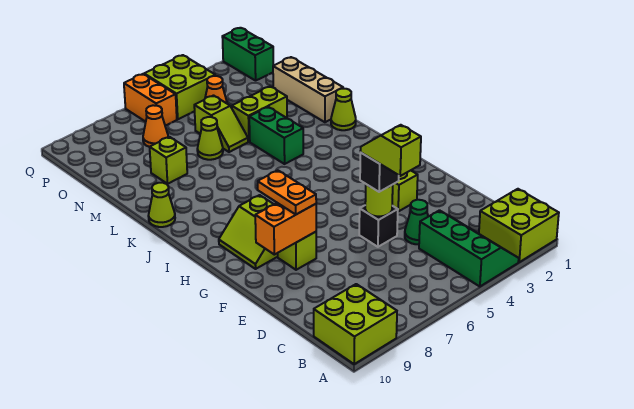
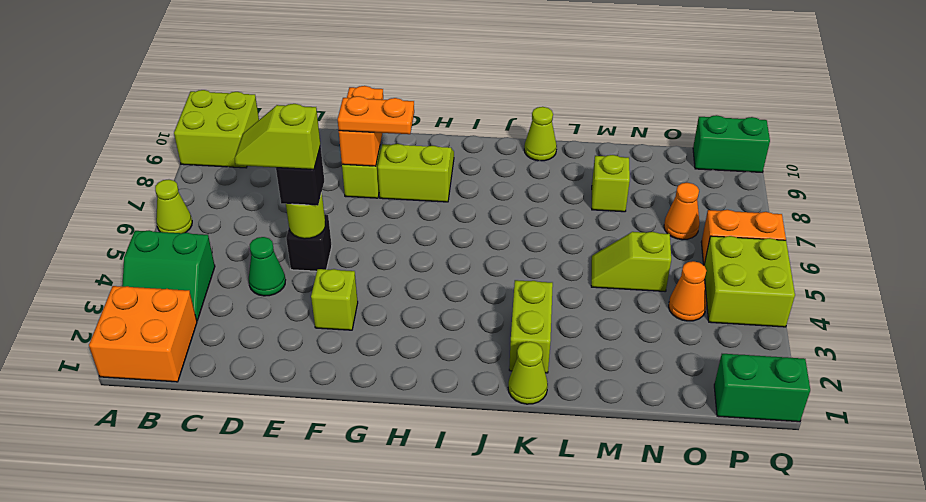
lime 2x2 brick [479,189,559,262] -> orange 2x2 brick [89,286,197,382]
green 2x3 slope [419,210,519,287] -> green 2x2 slope [122,230,215,321]
lime 1x2 slope [360,125,421,176] -> lime 1x2 slope turned to [234,104,320,170]
green 1x2 brick [249,107,303,164] -> green 1x2 brick moved to [693,115,770,172]
tan 1x3 brick [273,57,343,122] -> none
lime 1x2 brick [232,86,287,142] -> lime 1x2 brick moved to [509,280,553,373]
lime 1x1 cone [197,117,223,160] -> lime 1x1 cone moved to [155,180,192,233]

